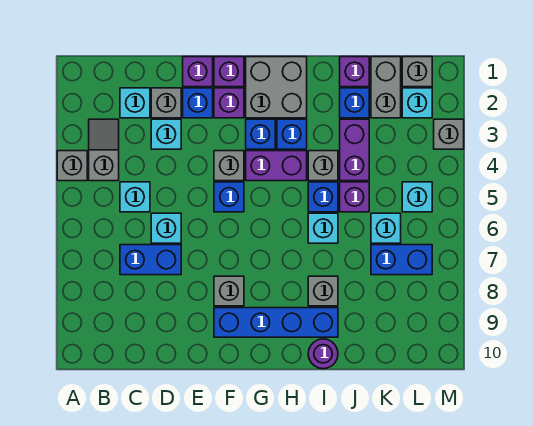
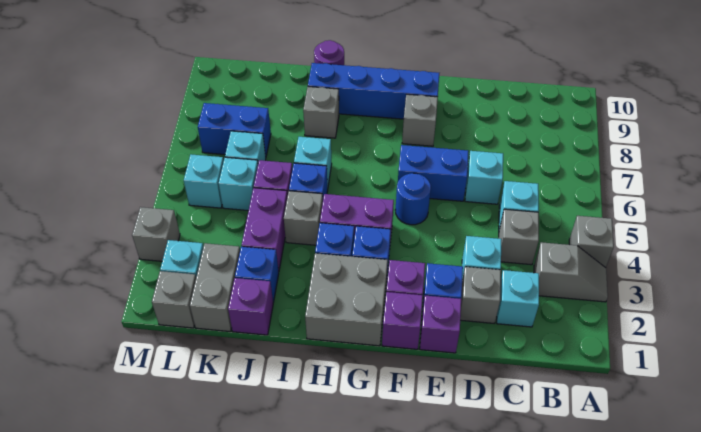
grey 1x2 slope [89,119,119,181] -> grey 1x2 slope turned to [534,242,608,302]
blue 1x2 brick [120,245,181,275] -> blue 1x2 brick moved to [398,145,469,201]
grey 1x1 brick [214,151,244,181] -> grey 1x1 brick moved to [499,209,539,265]
blue 1x1 brick [214,182,244,212] -> blue 1x1 round brick [395,173,431,225]
none -> cyan 1x1 brick [219,157,258,211]

